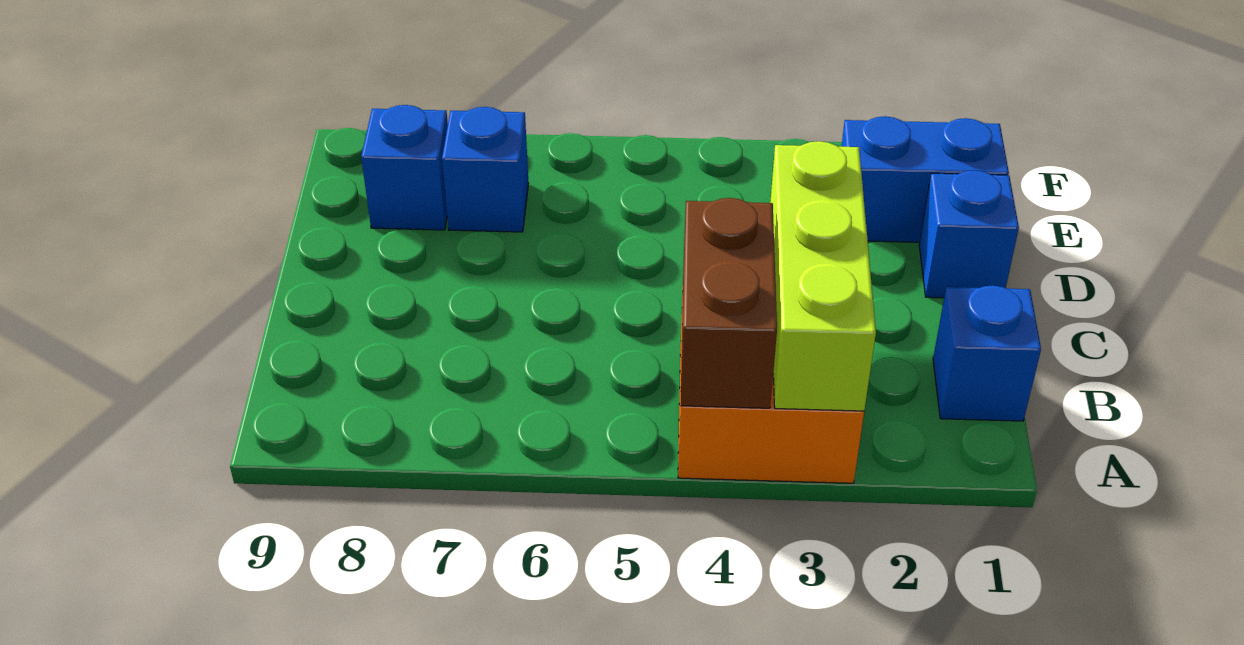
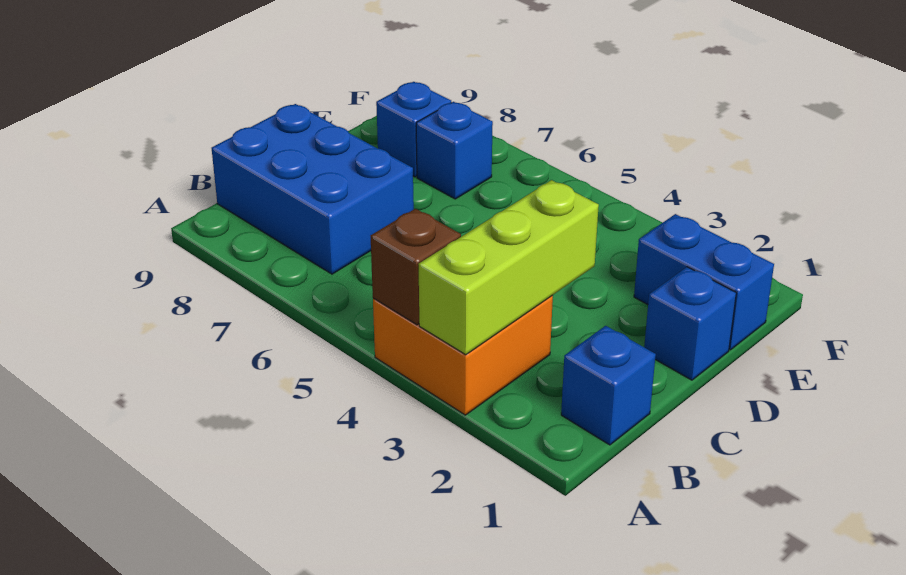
brown 1x2 brick [681,198,777,408] -> brown 1x1 brick [371,209,461,325]
none -> blue 2x3 brick [212,104,414,274]

